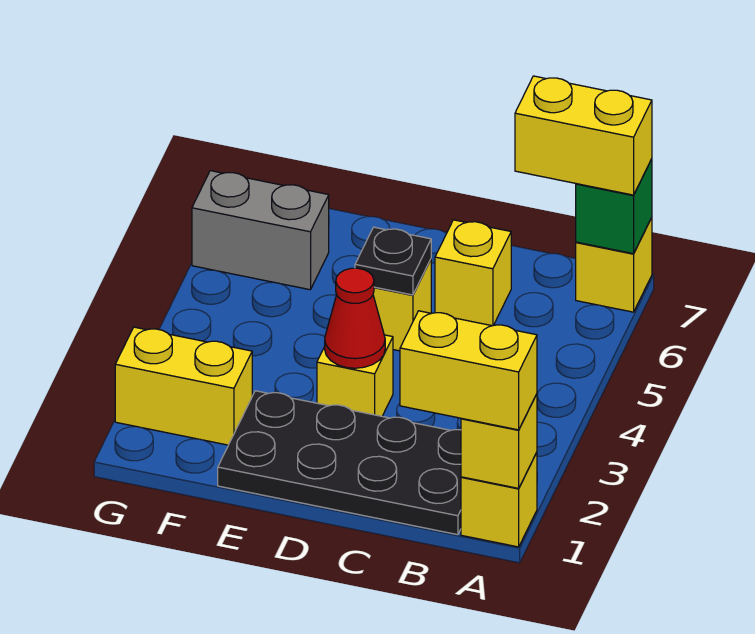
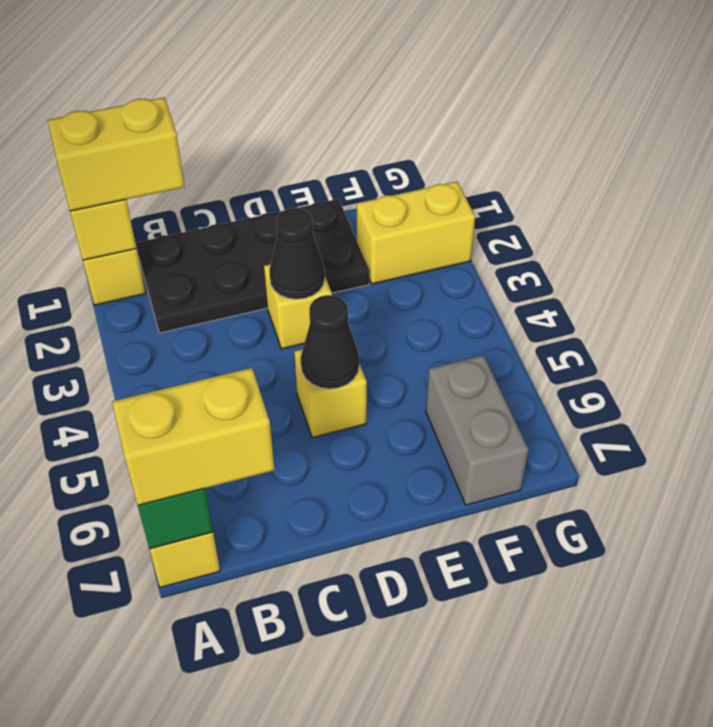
yellow 1x1 brick [435,220,511,326] -> none
red 1x1 cone [325,268,385,368] -> black 1x1 cone [269,208,325,299]
black 1x1 plate [355,227,431,295] -> black 1x1 cone [301,295,359,389]
grey 1x2 brick [192,171,329,290] -> grey 1x2 brick turned to [426,355,529,505]

